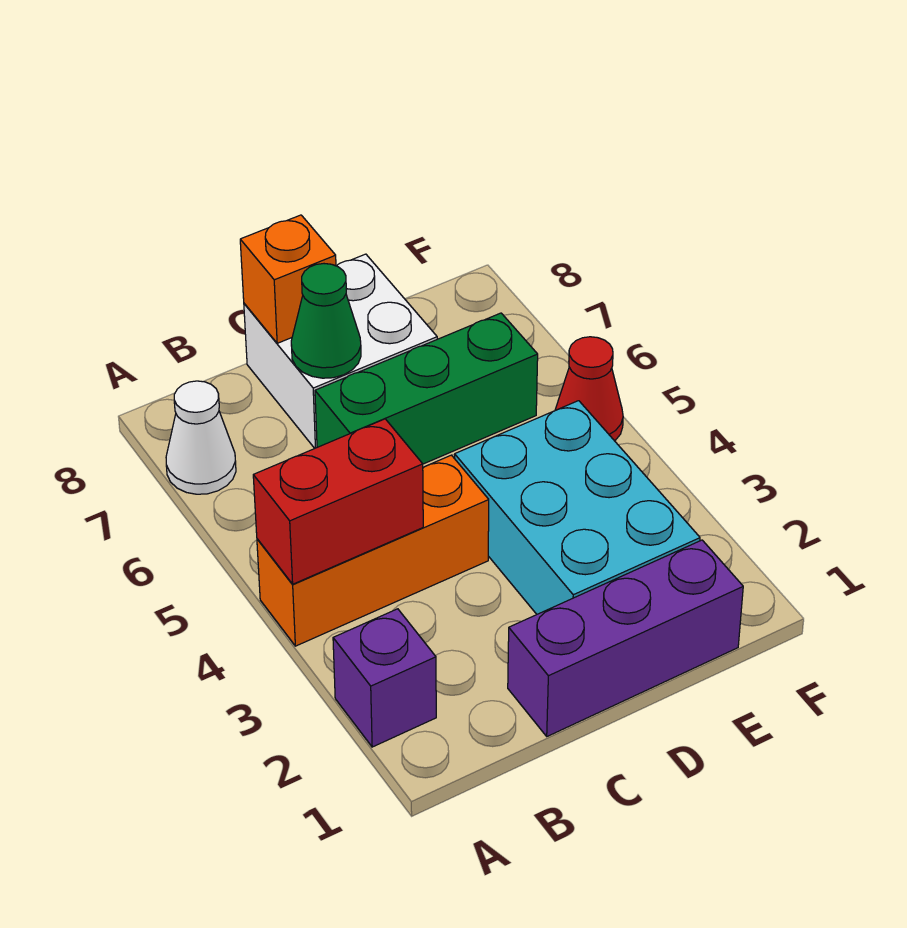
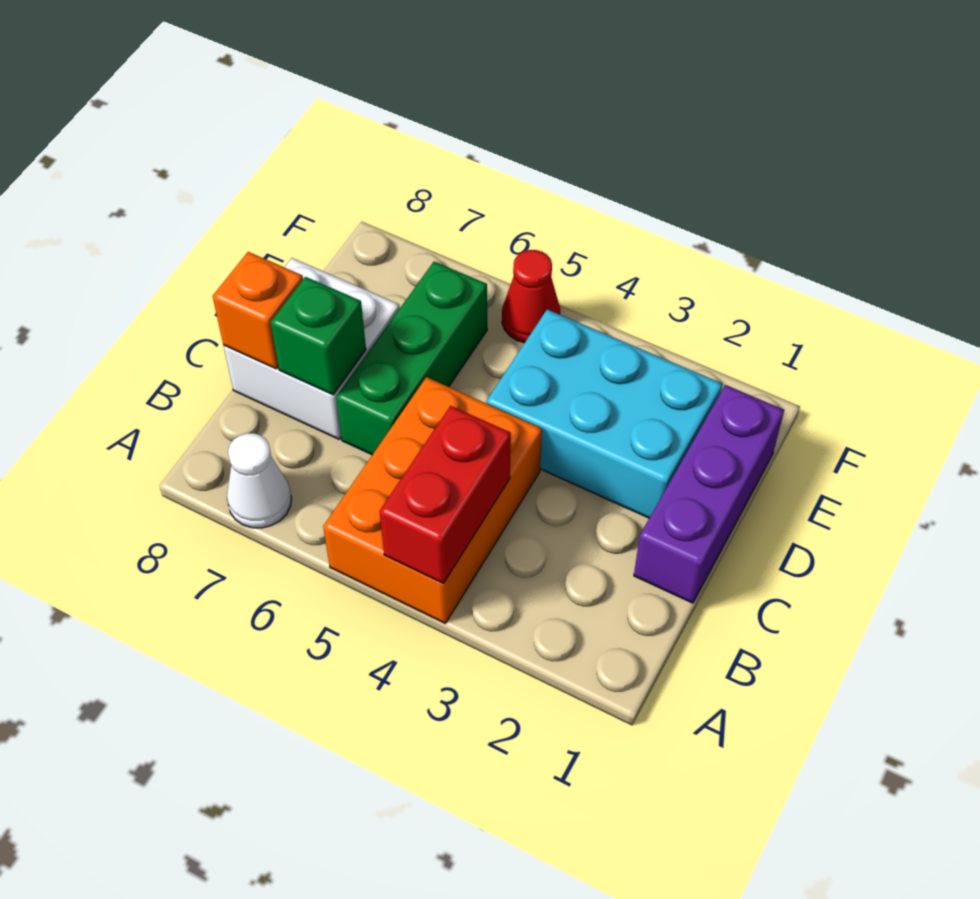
purple 1x1 brick [333,609,436,747] -> none
orange 1x3 brick [257,455,489,646] -> orange 2x3 brick [323,377,542,623]
green 1x1 cone [291,264,361,378] -> green 1x1 brick [271,277,366,395]

